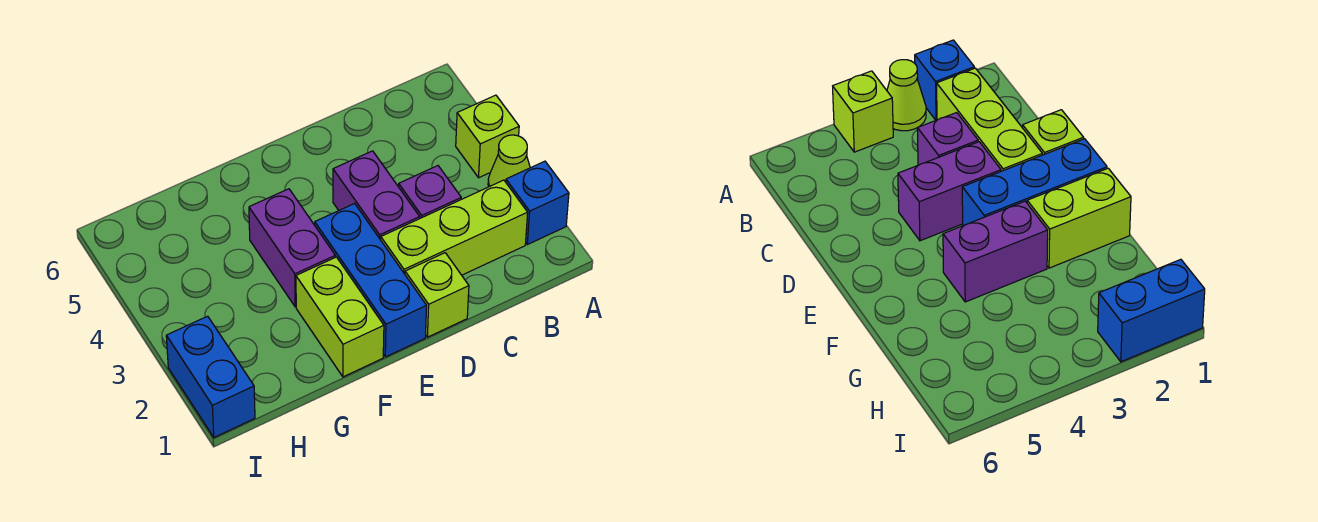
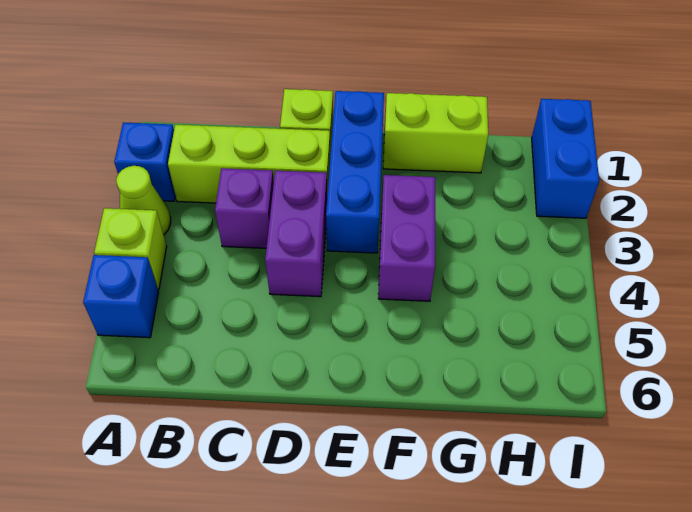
none -> blue 1x1 brick [83,255,159,338]
lime 1x2 brick [296,257,384,377] -> lime 1x2 brick turned to [383,93,488,173]

